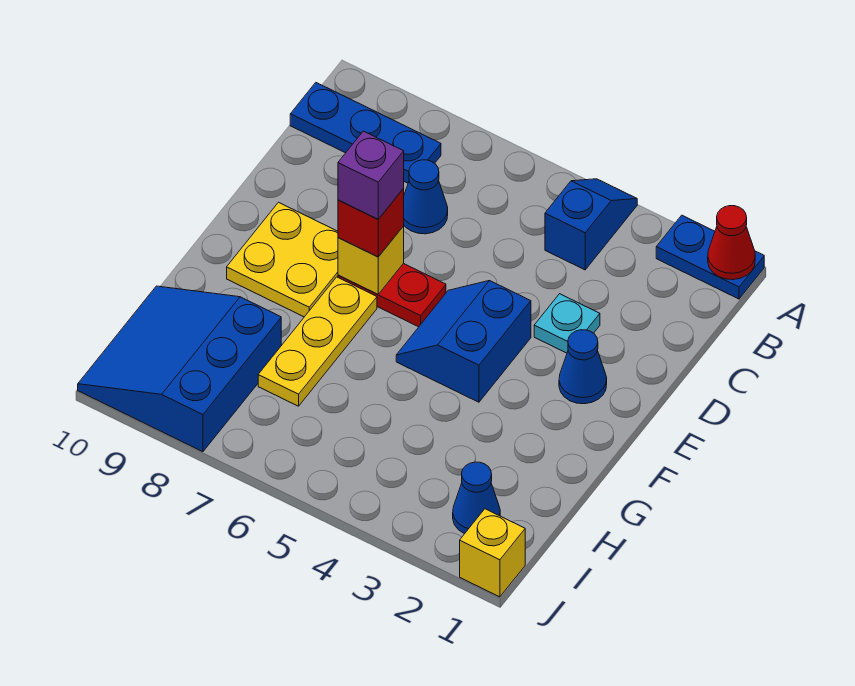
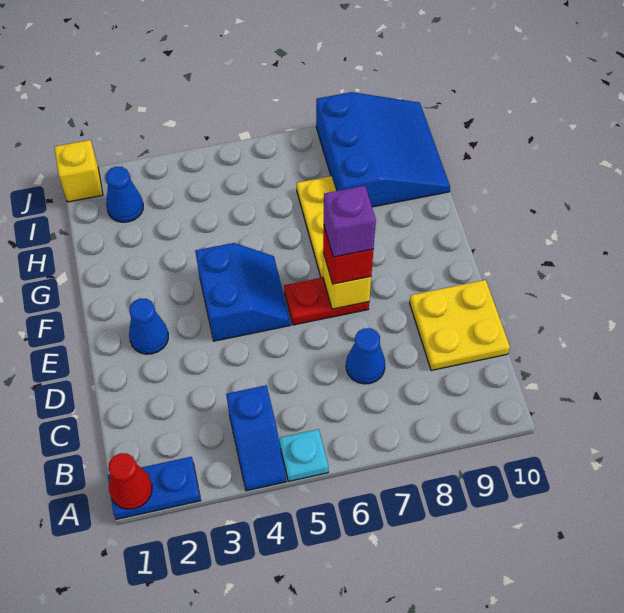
blue 1x3 plate [290,83,441,183] -> none
cyan 1x1 plate [534,294,600,353] -> cyan 1x1 plate moved to [279,429,328,481]
yellow 2x2 plate [227,202,338,317] -> yellow 2x2 plate moved to [410,280,510,371]

